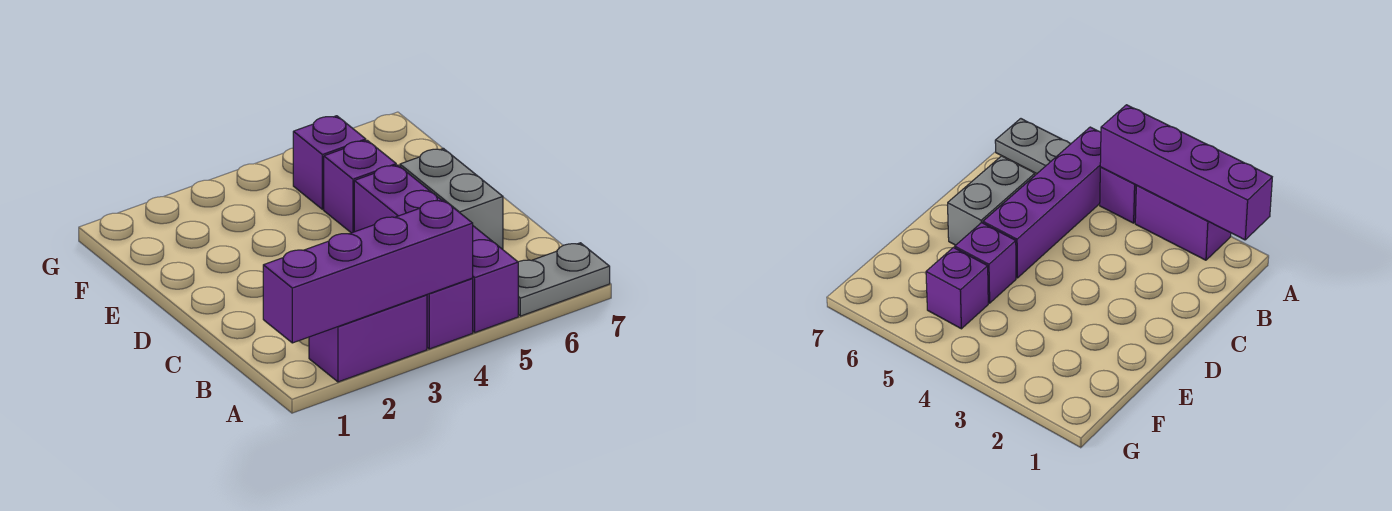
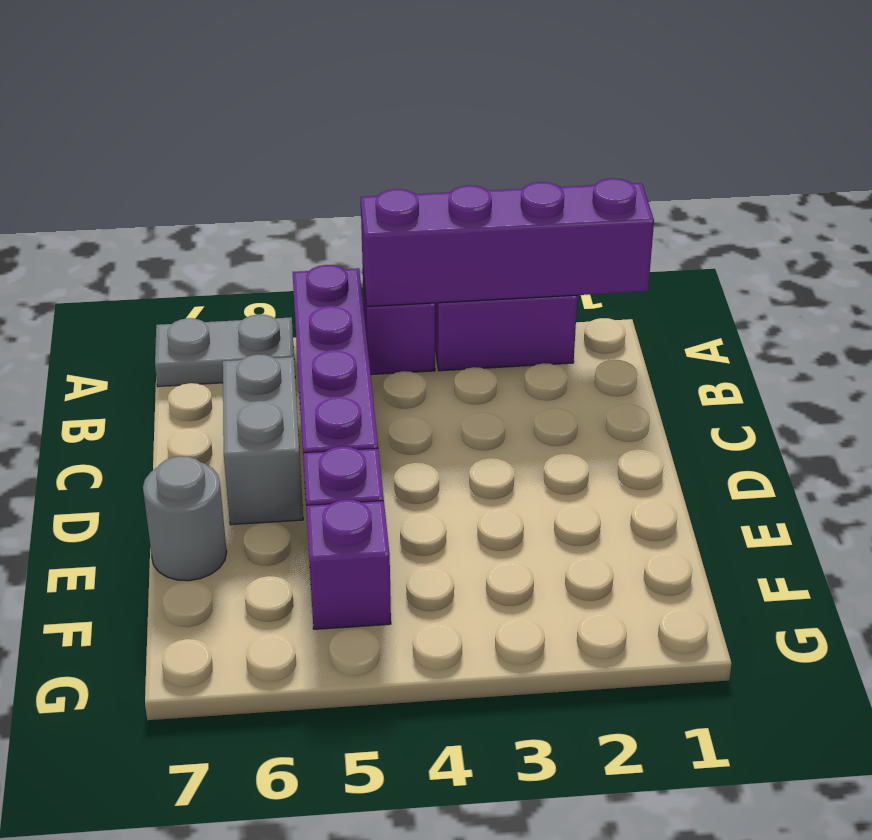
none -> grey 1x1 round brick [143,456,227,581]

